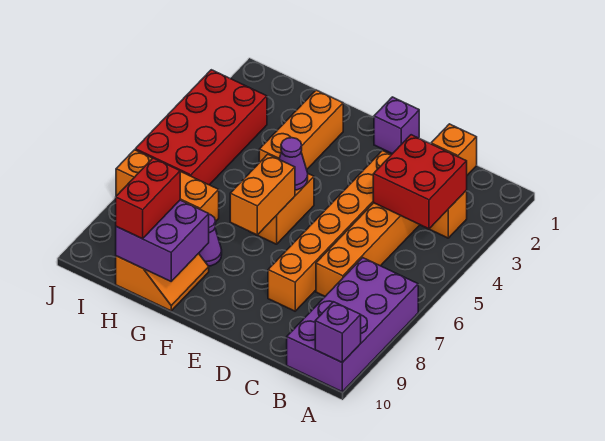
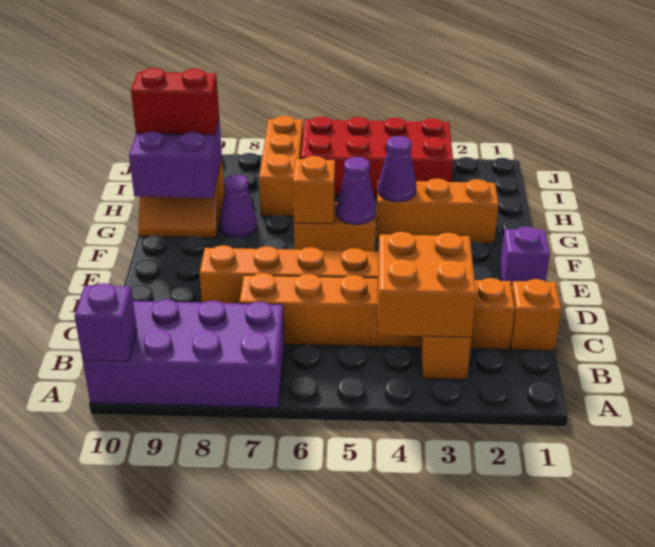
red 2x2 brick [373,135,467,229] -> orange 2x2 brick [378,232,476,337]
orange 1x2 brick [230,154,295,235] -> orange 1x1 brick [293,156,335,224]
none -> purple 1x1 cone [378,136,417,202]

